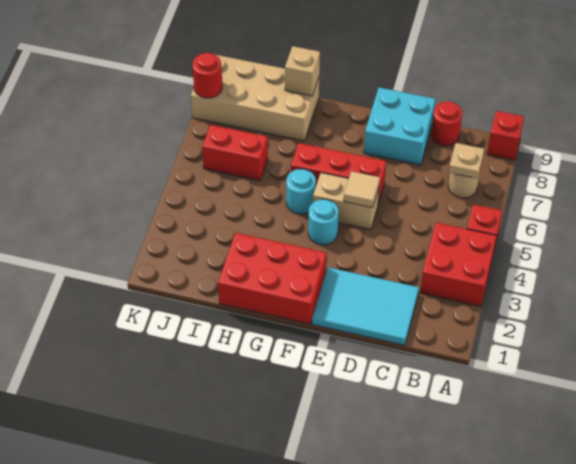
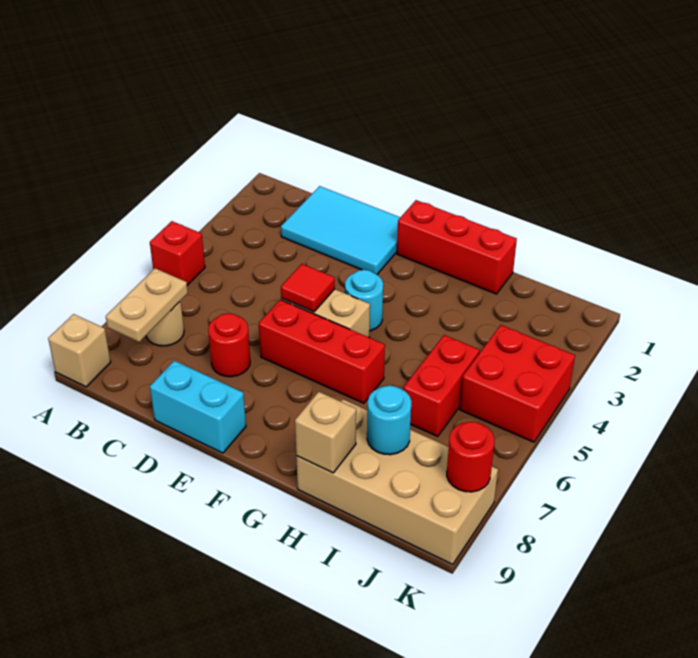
red 2x2 brick [420,223,497,306] -> red 2x2 brick moved to [460,325,575,442]
red 1x1 brick [487,111,524,160] -> tan 1x1 brick [48,314,111,387]
tan 1x1 plate [449,143,484,178] -> tan 1x2 plate [106,268,188,342]
red 1x1 round brick [431,101,462,146] -> red 1x1 round brick moved to [208,313,250,377]
cyan 2x2 brick [364,87,435,165] -> cyan 1x2 brick [150,361,246,453]
tan 1x1 tile [344,171,380,208] -> red 1x1 tile [281,264,335,312]
red 2x3 brick [218,233,326,324] -> red 1x3 brick [397,200,517,294]
cyan 1x1 round brick [286,169,316,214] -> cyan 1x1 round brick moved to [367,385,411,455]
red 1x2 brick [202,125,268,181] -> red 1x2 brick turned to [404,335,480,436]

